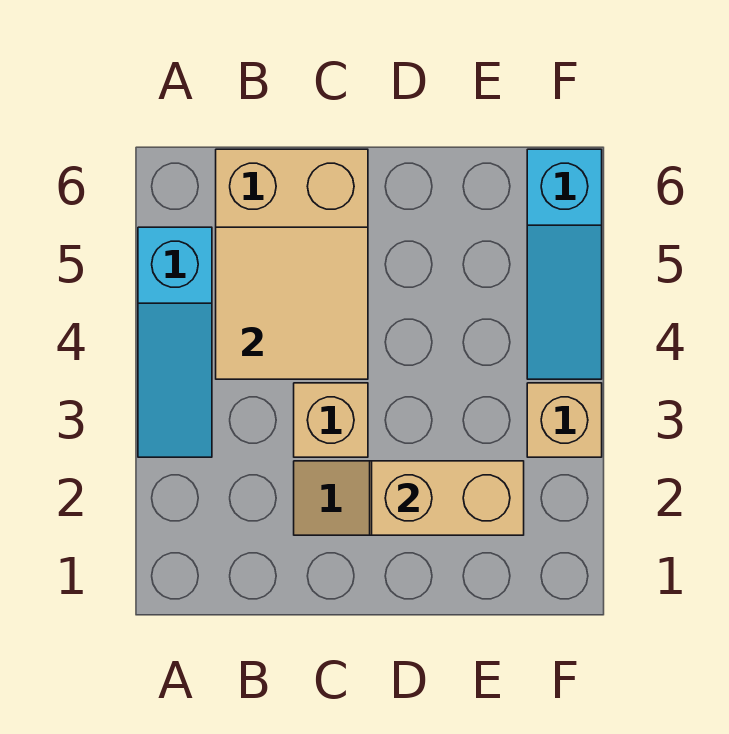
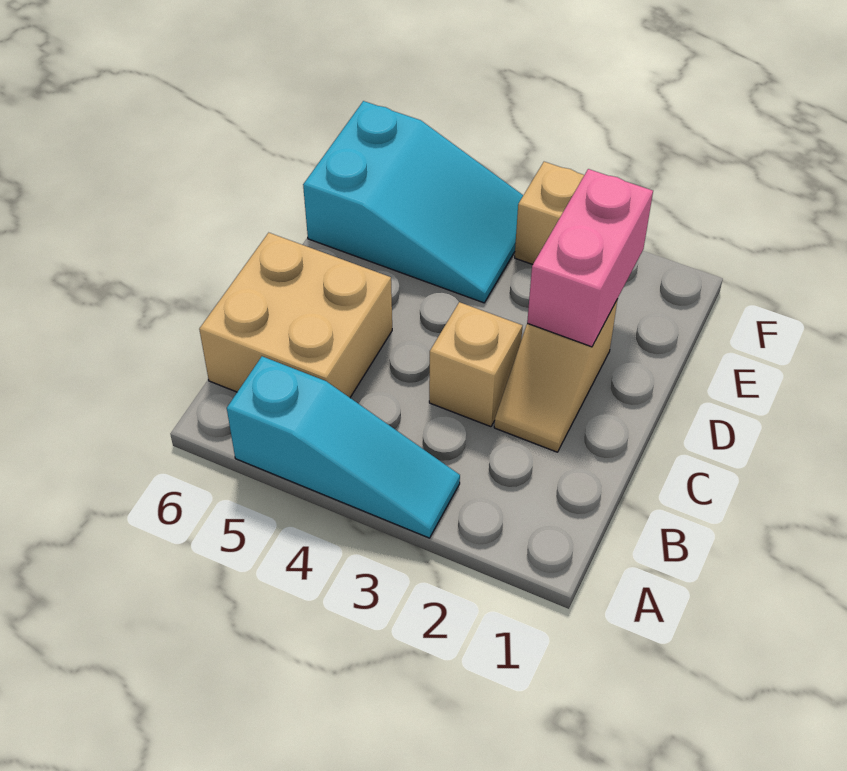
tan 2x2 tile [216,227,368,379] -> none
tan 1x2 brick [372,461,524,535] -> pink 1x2 brick [527,169,653,347]
cyan 1x3 slope [527,149,602,379] -> cyan 2x3 slope [303,101,523,303]

